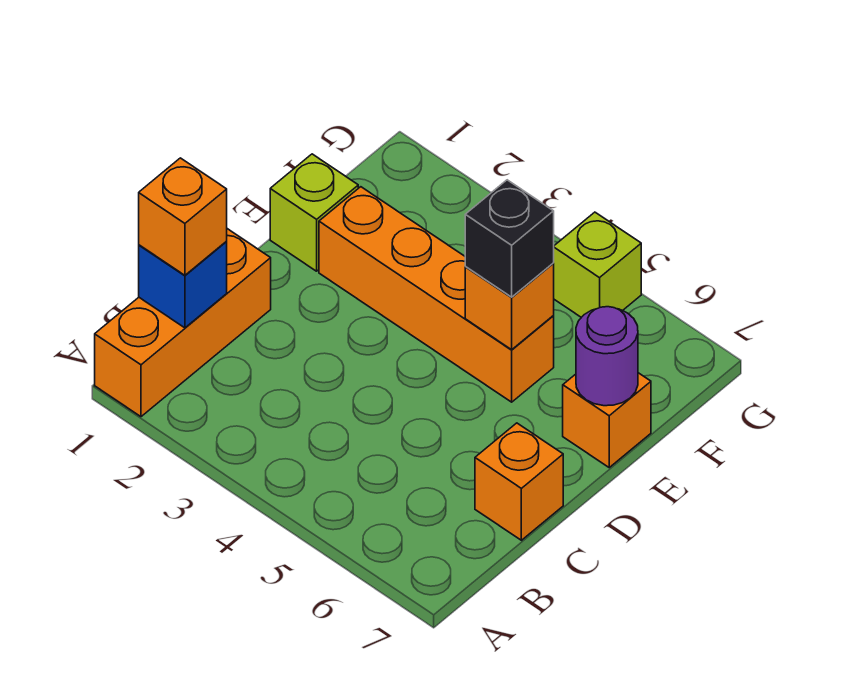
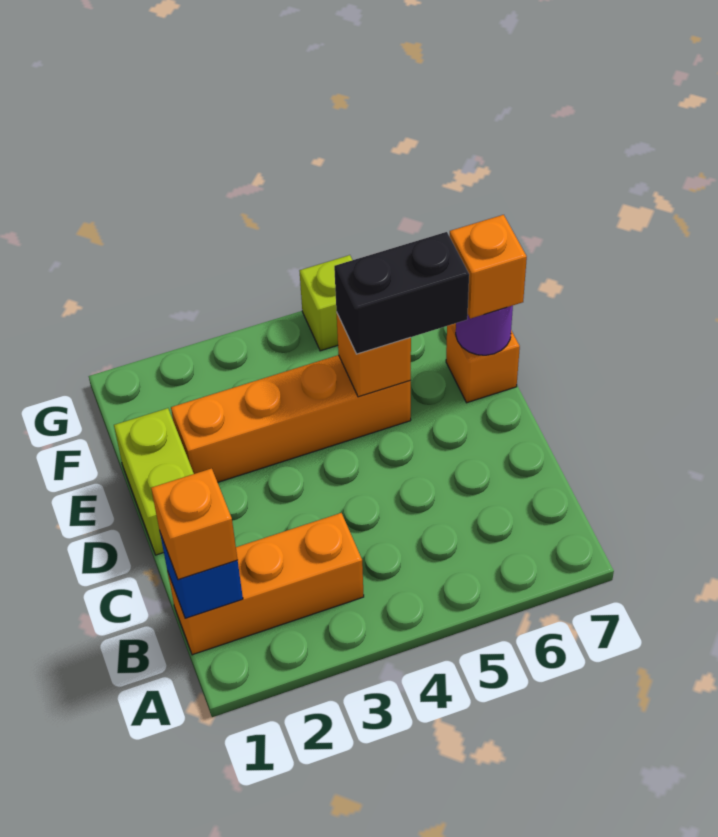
orange 1x3 brick [95,229,271,417] -> orange 1x3 brick turned to [168,513,364,655]
orange 1x1 brick [475,423,563,540] -> orange 1x1 brick moved to [450,215,527,319]
lime 1x1 brick [270,154,358,271] -> lime 1x2 brick [114,408,194,555]
black 1x1 brick [465,180,554,297] -> black 1x2 brick [334,232,469,354]

